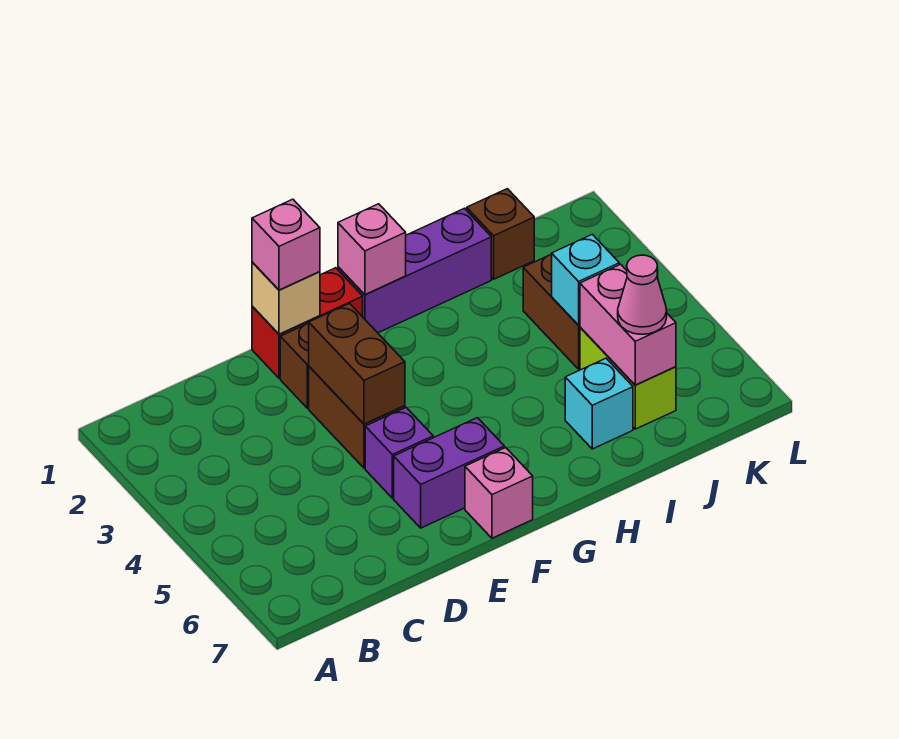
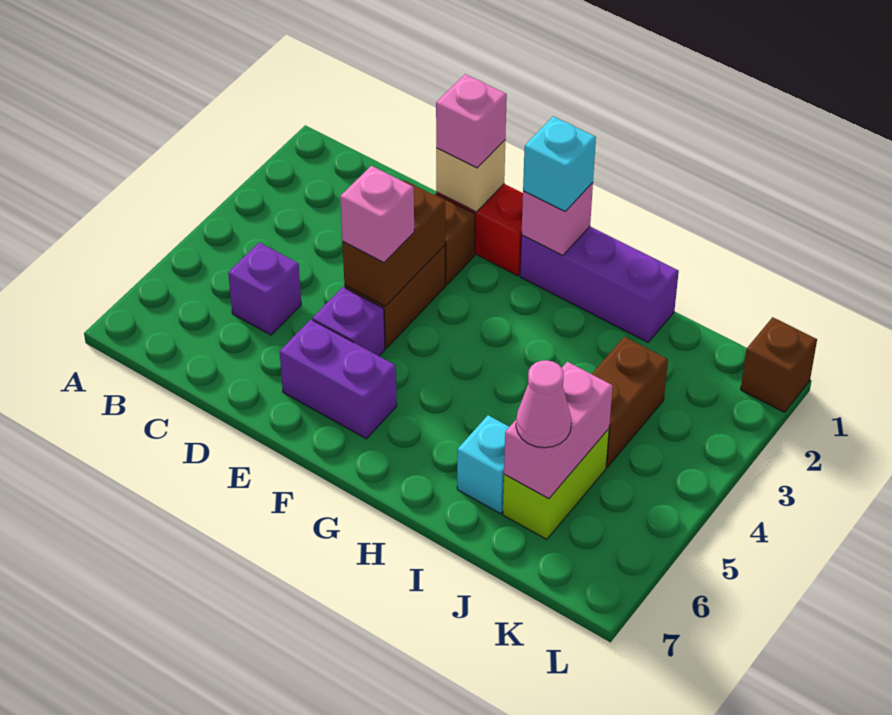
none -> purple 1x1 brick [228,242,301,335]
pink 1x1 brick [465,448,533,538] -> pink 1x1 brick moved to [340,166,414,263]
brown 1x1 brick [467,189,534,279] -> brown 1x1 brick moved to [741,317,817,412]
cyan 1x1 brick [552,234,619,325] -> cyan 1x1 brick moved to [523,116,596,212]

